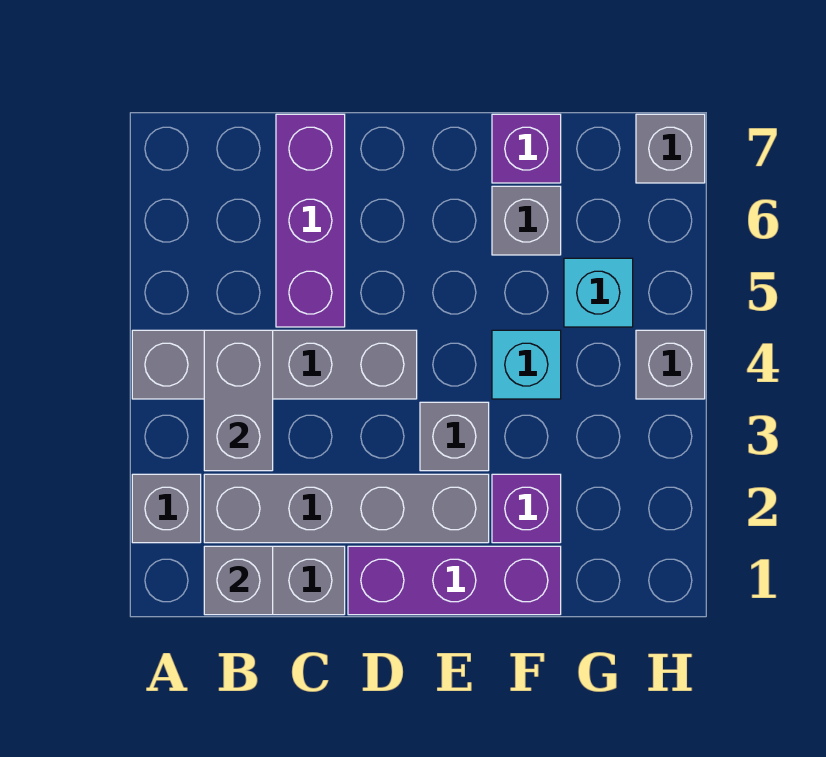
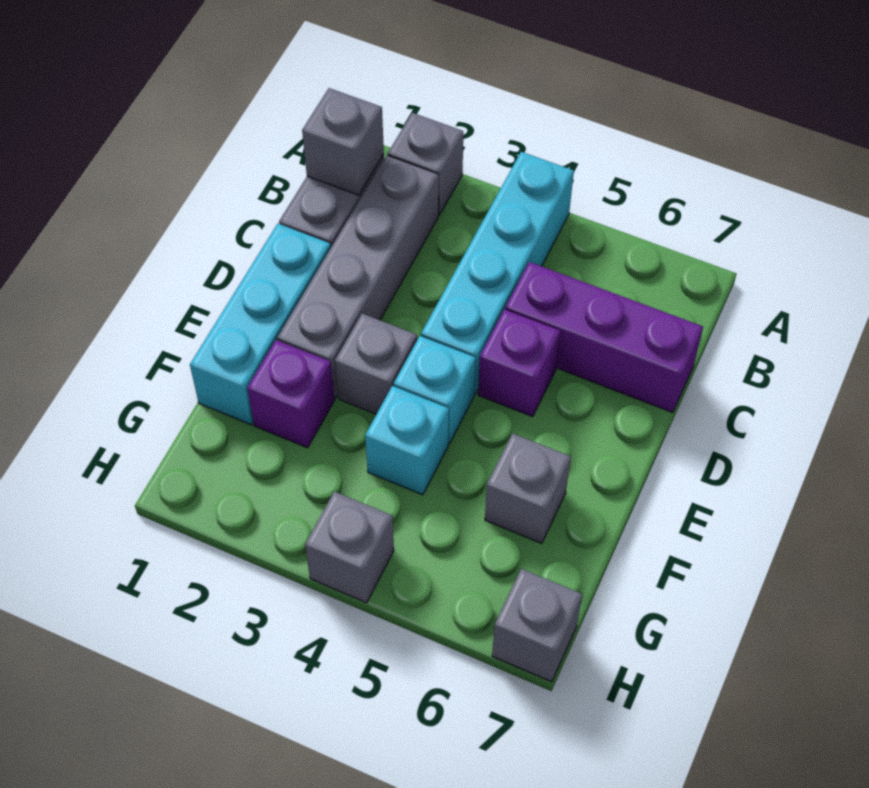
grey 1x4 brick [132,330,417,399] -> cyan 1x4 brick [421,152,574,394]
grey 1x2 brick [204,330,273,471] -> none
purple 1x3 brick [348,546,561,615] -> cyan 1x3 brick [190,224,331,425]
purple 1x1 brick [492,114,561,183] -> purple 1x1 brick moved to [478,310,560,417]
cyan 1x1 brick [564,258,633,327] -> cyan 1x1 brick moved to [394,336,476,444]

